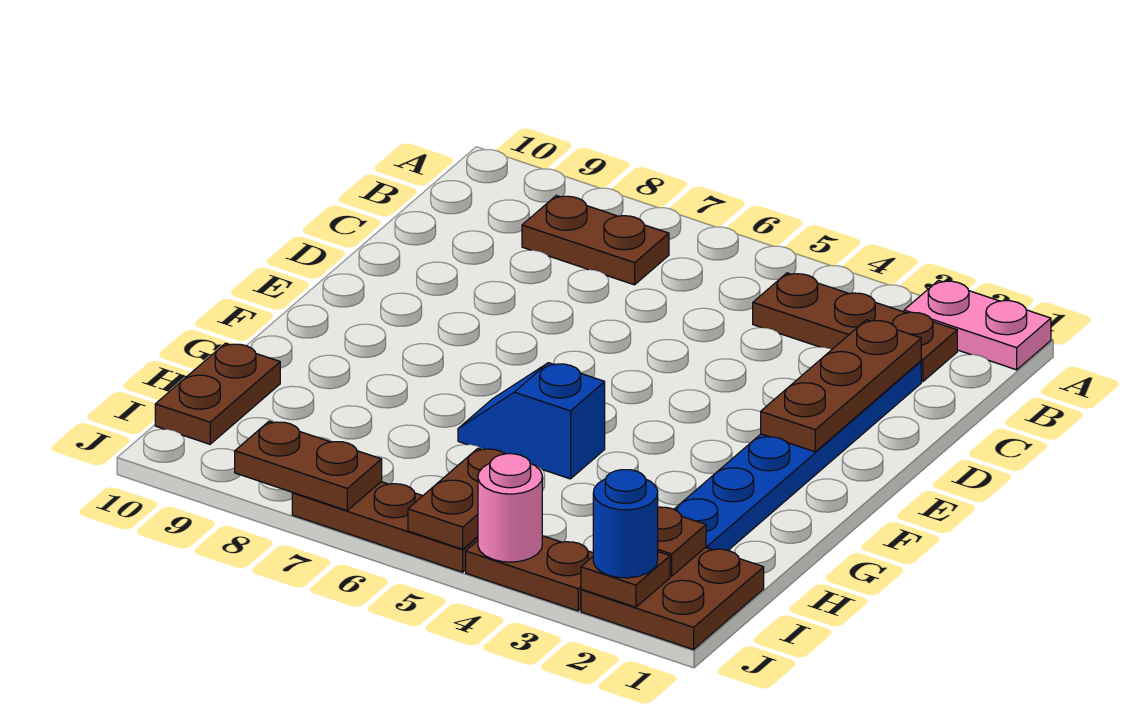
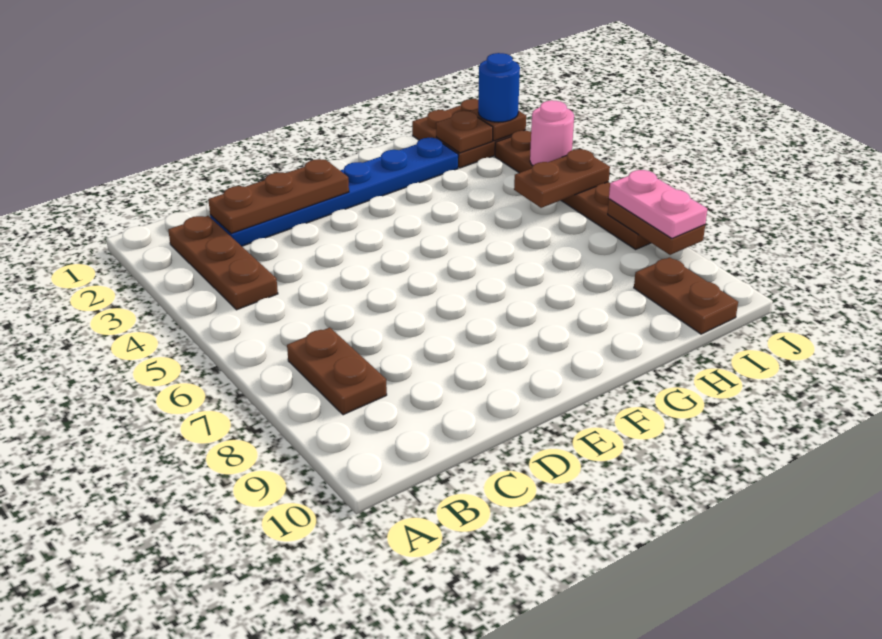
pink 1x2 plate [904,281,1051,370] -> pink 1x2 plate moved to [609,170,707,238]
blue 1x2 slope [458,363,605,479] -> none
brown 1x2 plate [155,343,280,444] -> brown 1x2 plate turned to [634,257,738,334]

